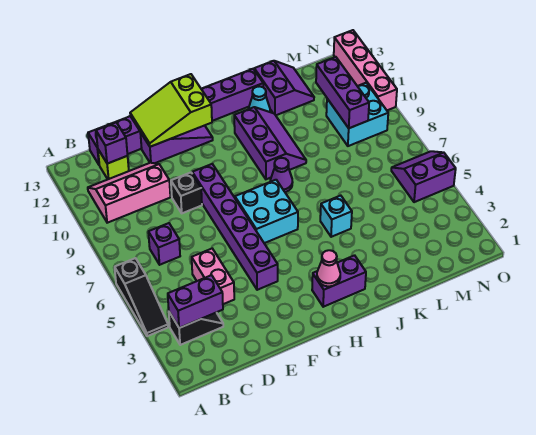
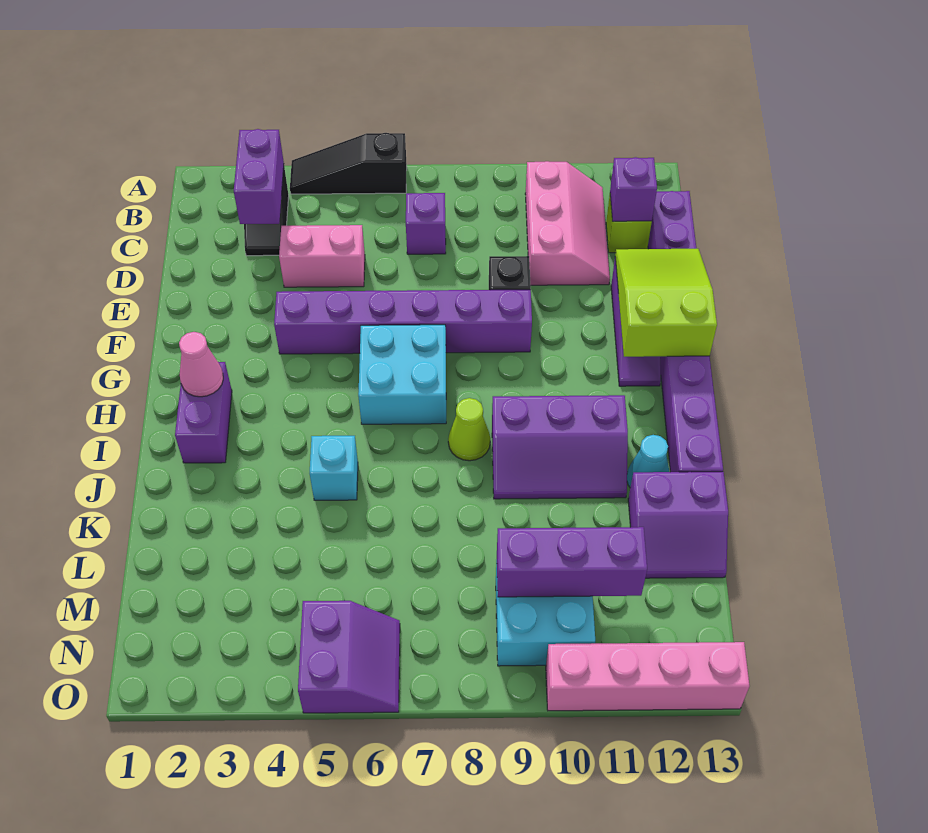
purple 1x1 cone [270,158,293,192] -> lime 1x1 cone [448,398,490,461]

